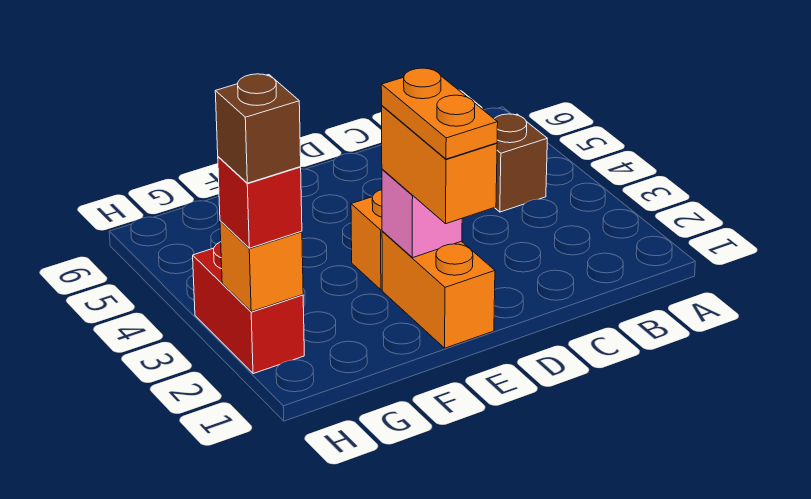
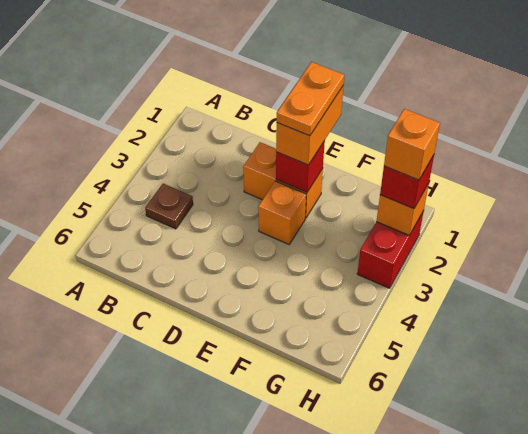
brown 1x1 brick [494,114,547,212] -> brown 1x1 plate [145,184,193,229]
orange 1x2 brick [382,231,495,348] -> orange 1x2 brick turned to [243,142,323,218]
pink 1x1 brick [382,169,462,258] -> red 1x1 brick [276,141,325,192]
brown 1x1 brick [215,74,301,183] -> orange 1x1 brick [384,109,440,180]

